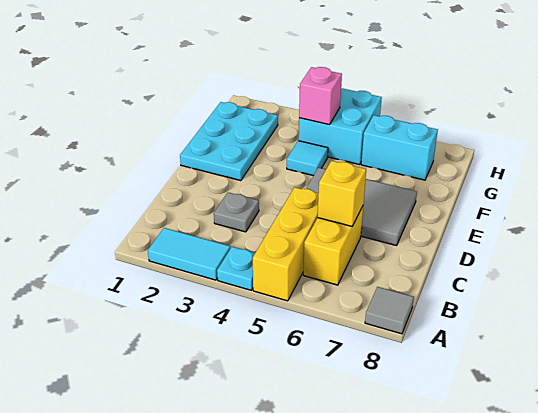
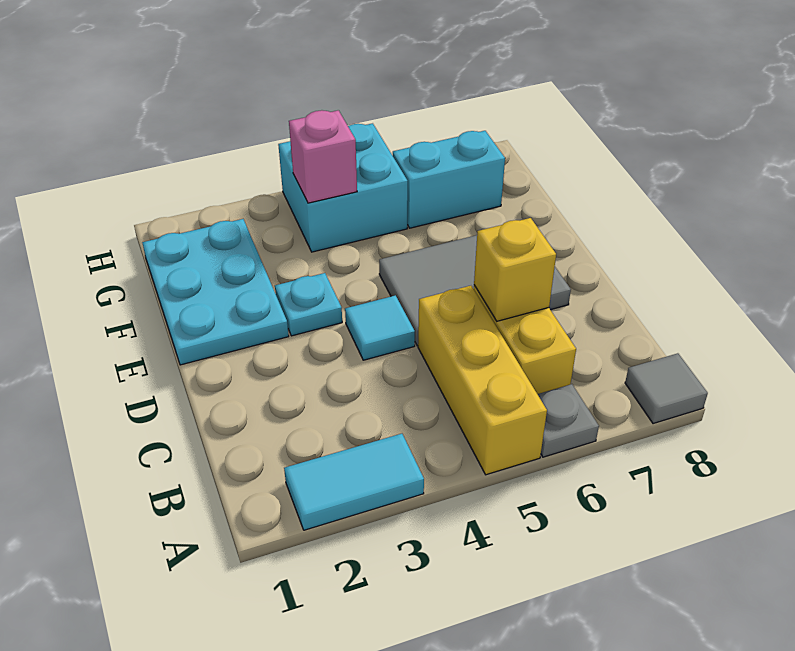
cyan 1x1 plate [217,247,255,290] -> cyan 1x1 plate moved to [275,273,342,336]
grey 1x1 plate [214,193,259,232] -> grey 1x1 plate moved to [538,384,599,457]
cyan 1x1 tile [287,141,328,176] -> cyan 1x1 tile moved to [345,295,415,360]

